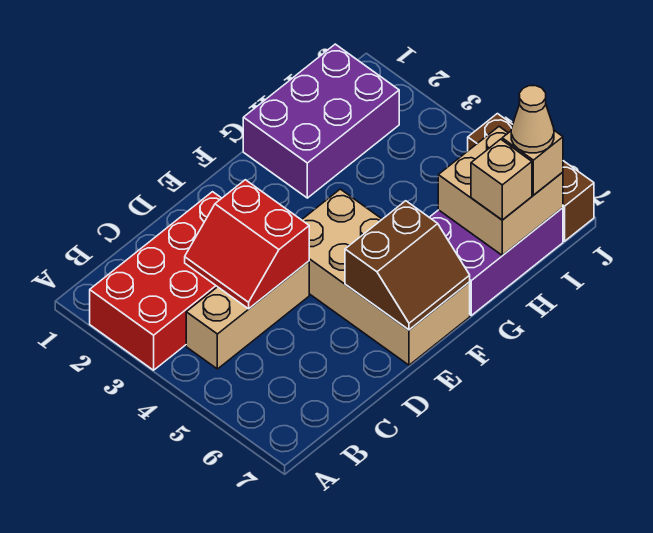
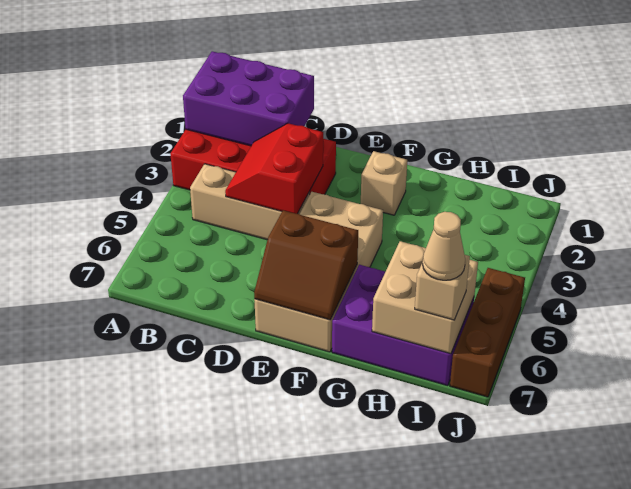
purple 2x3 brick [243,44,399,198] -> purple 2x3 brick moved to [183,51,314,146]
tan 1x1 brick [471,139,532,220] -> tan 1x1 brick moved to [361,151,407,215]

